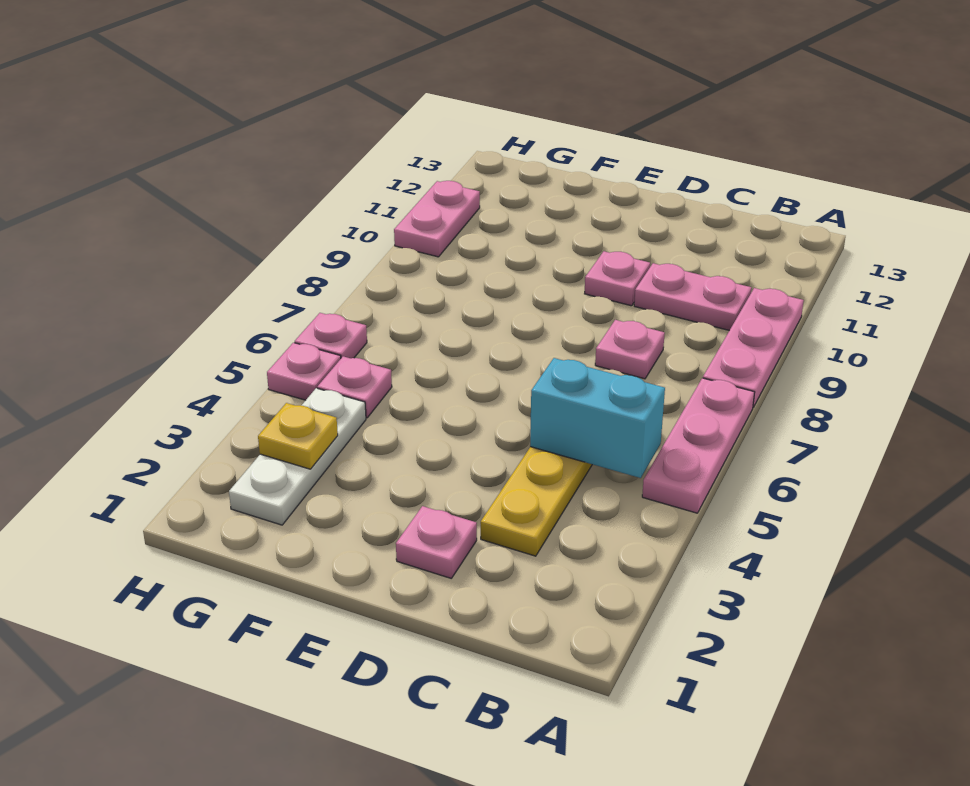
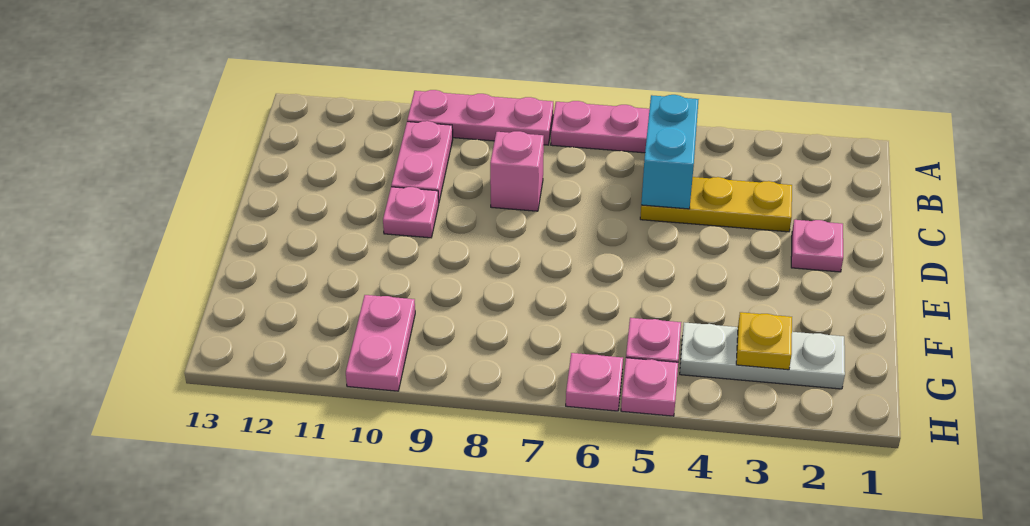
pink 1x1 plate [595,320,665,379] -> pink 1x1 brick [490,131,544,211]
pink 1x2 plate [394,181,480,257] -> pink 1x2 plate turned to [346,295,415,391]

